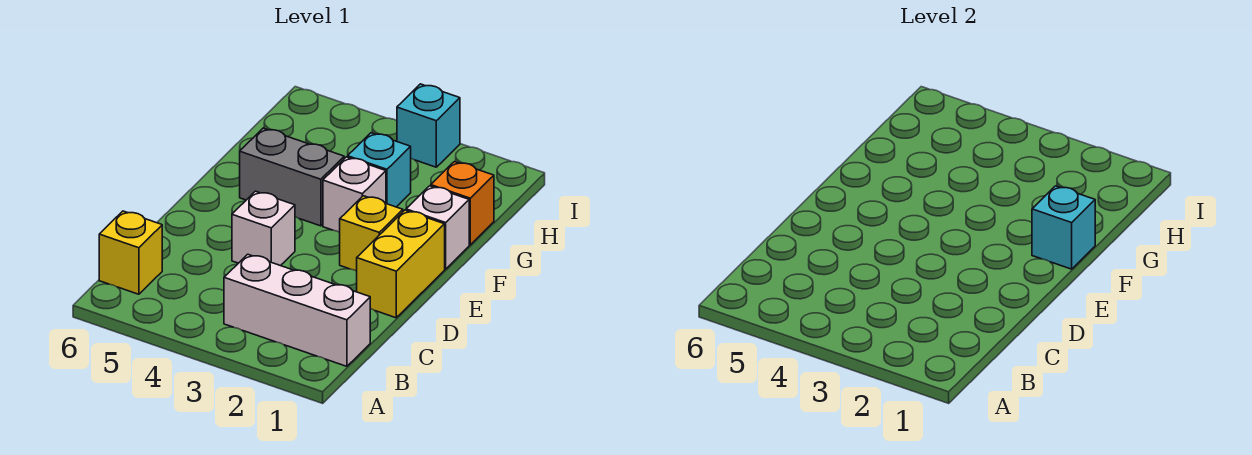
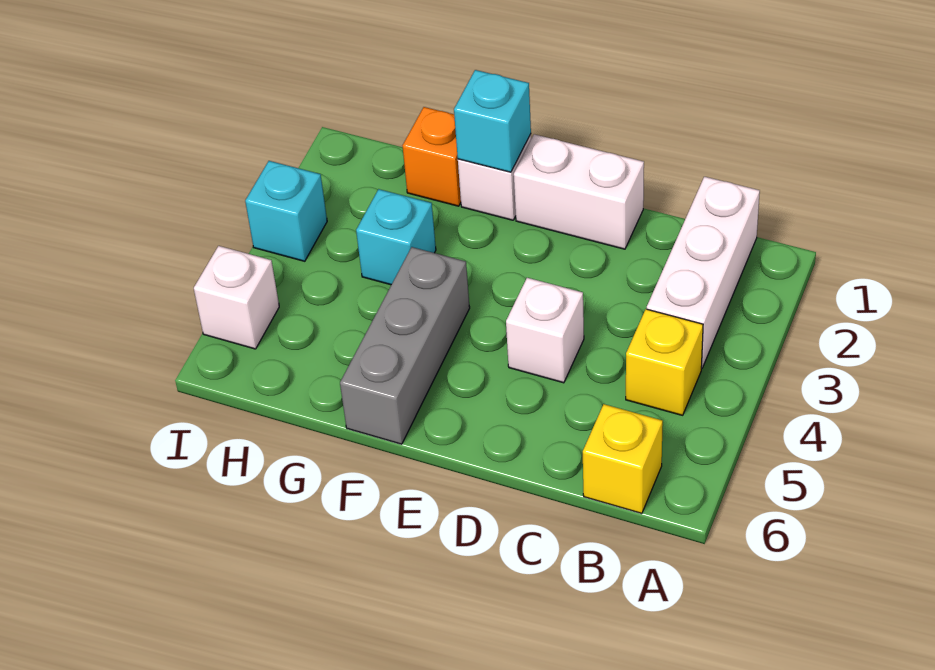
yellow 1x2 brick [357,210,445,318] -> white 1x2 brick [514,134,644,249]
yellow 1x1 brick [340,196,403,271] -> yellow 1x1 brick moved to [626,309,703,415]
white 1x1 brick [323,157,386,232] -> white 1x1 brick moved to [194,246,279,349]
grey 1x2 brick [240,128,344,226] -> grey 1x3 brick [340,247,470,444]

